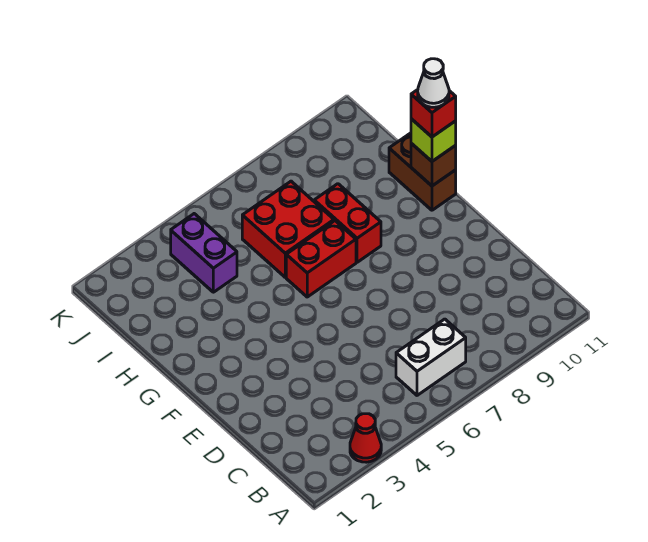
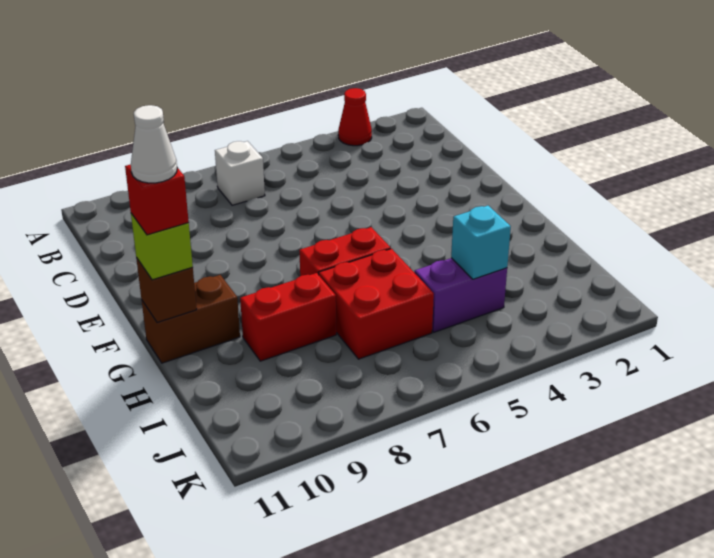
white 1x2 brick [396,319,466,395] -> white 1x1 brick [215,141,265,205]
red 1x2 brick [314,184,381,262] -> red 1x2 brick turned to [240,273,336,361]
brown 1x2 brick [389,133,456,210] -> brown 1x2 brick turned to [142,275,240,363]
purple 1x2 brick [171,214,237,292] -> purple 1x2 brick turned to [414,258,507,332]
none -> cyan 1x1 brick [451,206,511,279]

